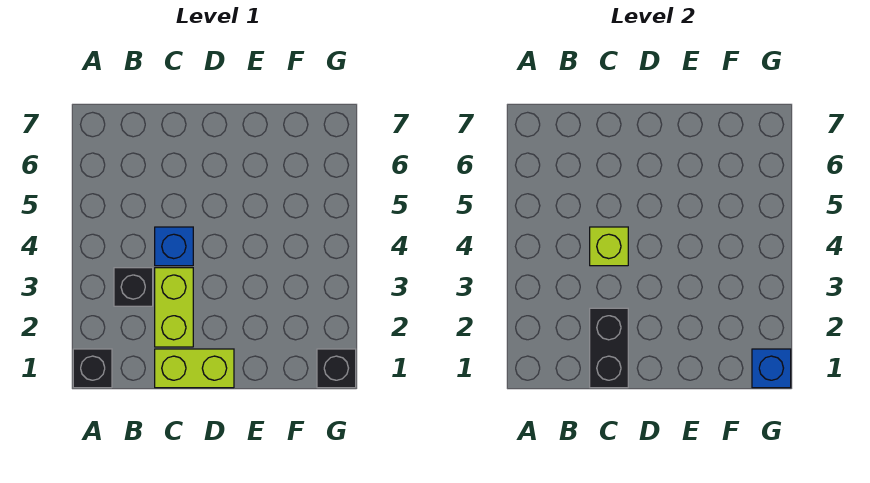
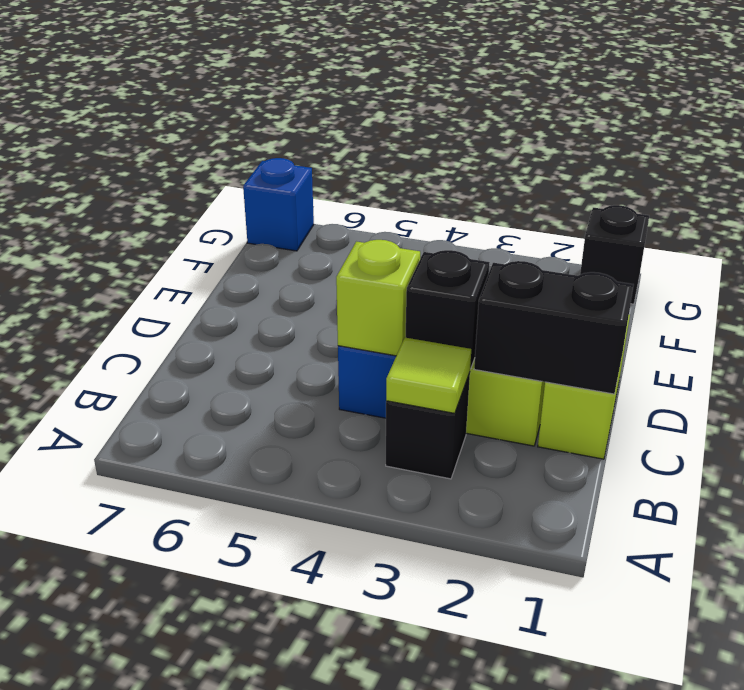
black 1x1 brick [73,349,112,388] -> black 1x1 brick moved to [406,250,490,369]
none -> lime 1x1 tile [386,338,471,413]
blue 1x1 brick [752,349,791,388] -> blue 1x1 brick moved to [243,158,314,251]

